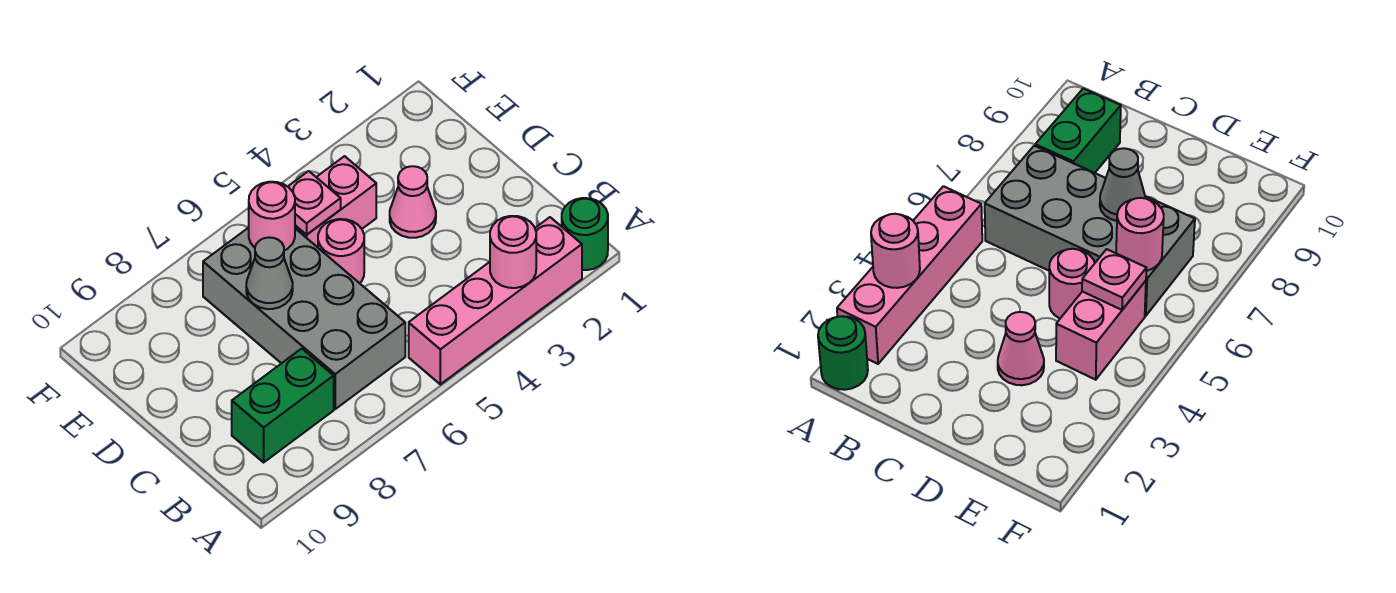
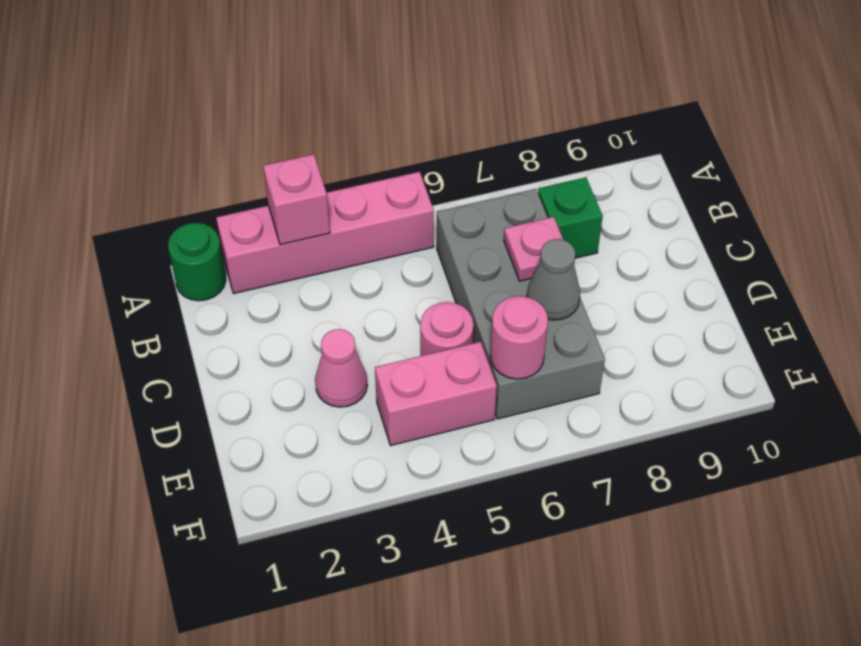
pink 1x1 round brick [490,216,536,288] -> pink 1x1 brick [263,154,330,245]
green 1x2 brick [232,349,334,462] -> green 1x1 brick [538,177,603,258]
pink 1x1 plate [288,171,341,235] -> pink 1x1 plate moved to [504,217,563,281]

